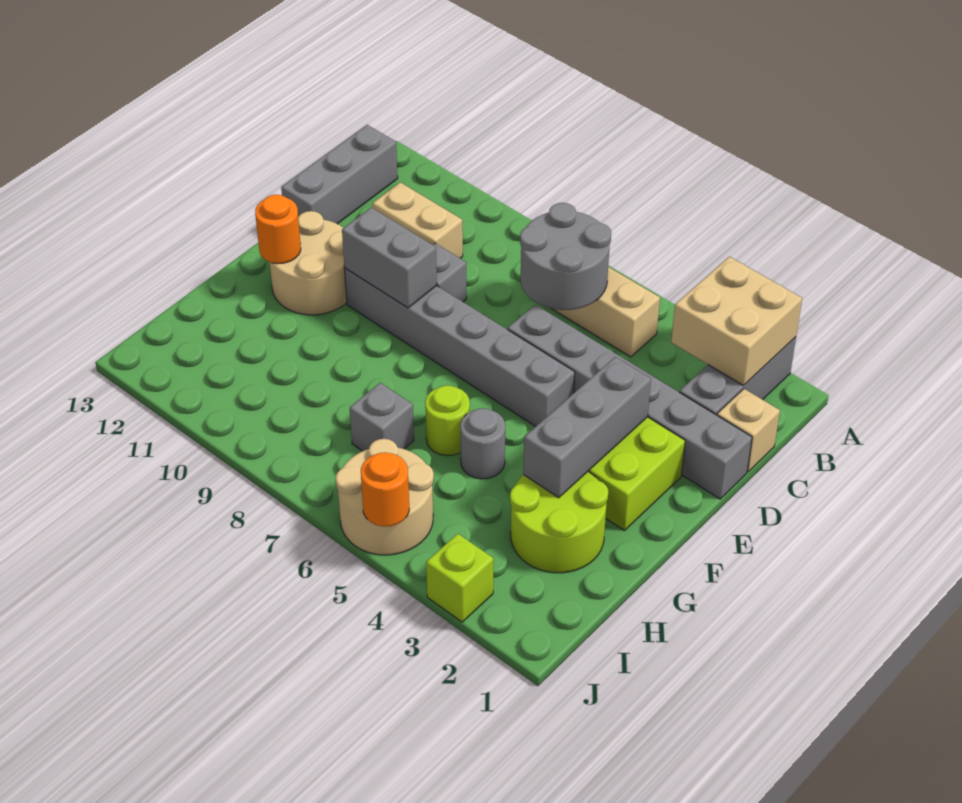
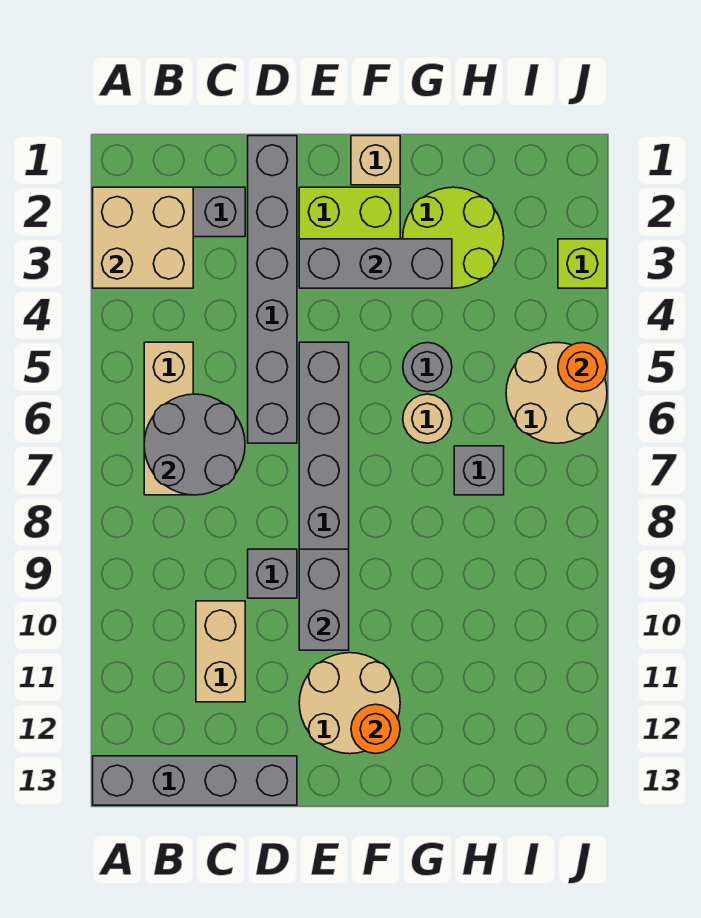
grey 1x3 brick [281,125,398,224] -> grey 1x4 brick [93,756,297,805]
tan 1x1 brick [717,389,780,472] -> tan 1x1 brick moved to [351,136,400,185]
lime 1x1 round brick [425,385,470,456] -> tan 1x1 round brick [403,394,452,443]

